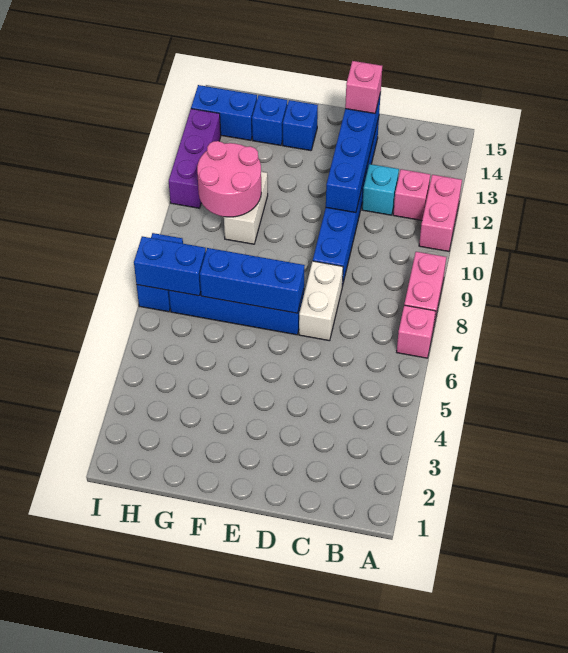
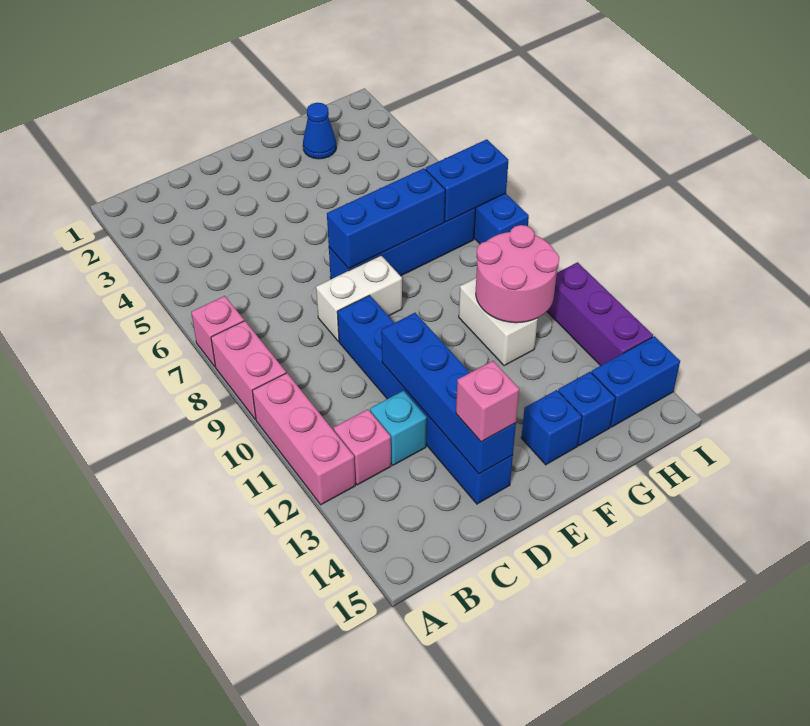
pink 1x2 brick [419,175,462,251] -> pink 1x3 brick [252,373,355,505]
white 1x2 brick [299,261,343,341] -> white 1x2 brick turned to [316,255,402,341]
none -> blue 1x1 cone [303,103,336,159]

